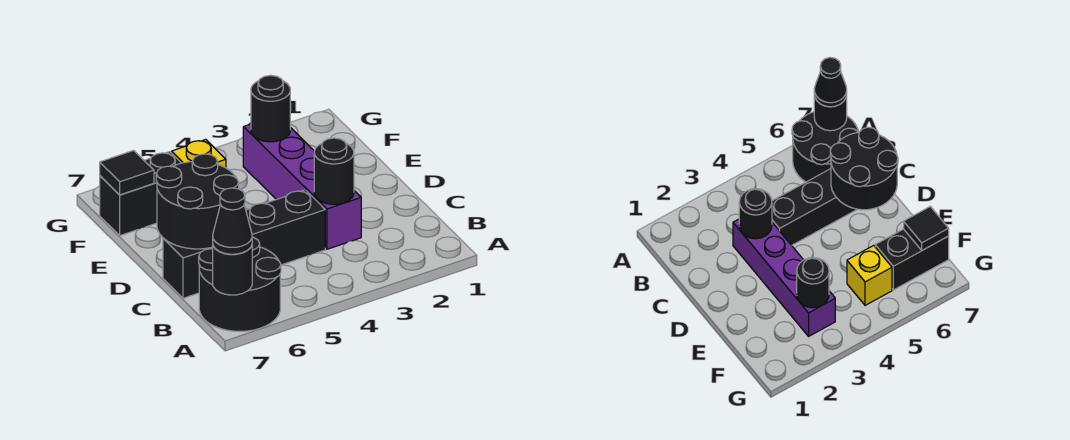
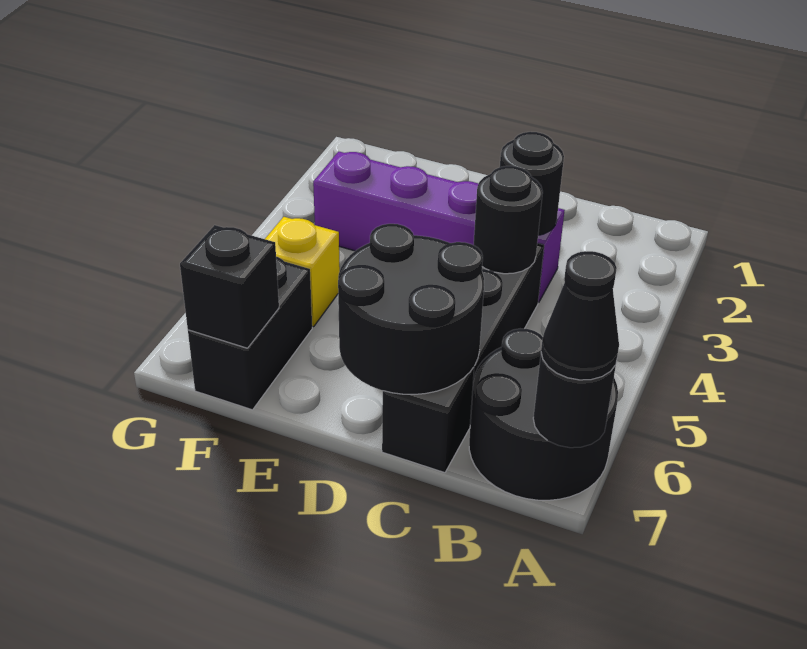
black 1x1 round brick [251,75,290,142] -> black 1x1 round brick moved to [474,166,543,274]
black 1x1 tile [100,150,154,195] -> black 1x1 brick [180,225,279,348]

